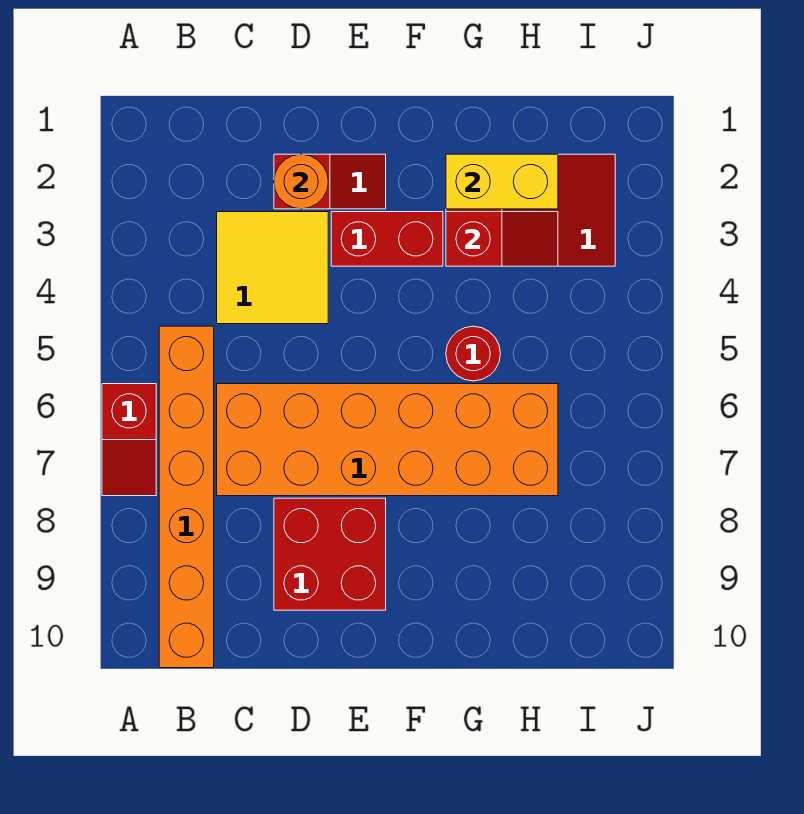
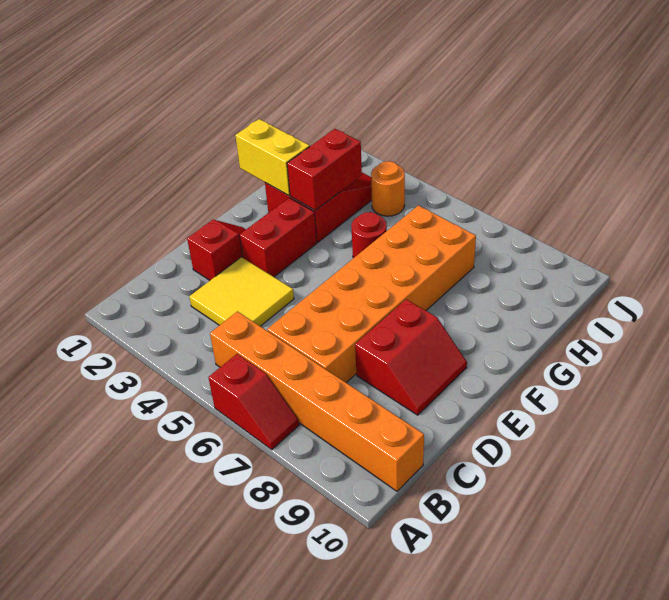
orange 1x1 round brick [274,154,328,209] -> orange 1x1 round brick moved to [371,161,405,216]
red 2x2 brick [274,498,386,610] -> red 2x2 slope [355,299,467,415]
yellow 1x2 brick [446,154,558,209] -> yellow 1x2 brick turned to [235,119,310,196]
red 1x2 slope [446,212,558,266] -> red 1x2 brick [287,129,362,211]

